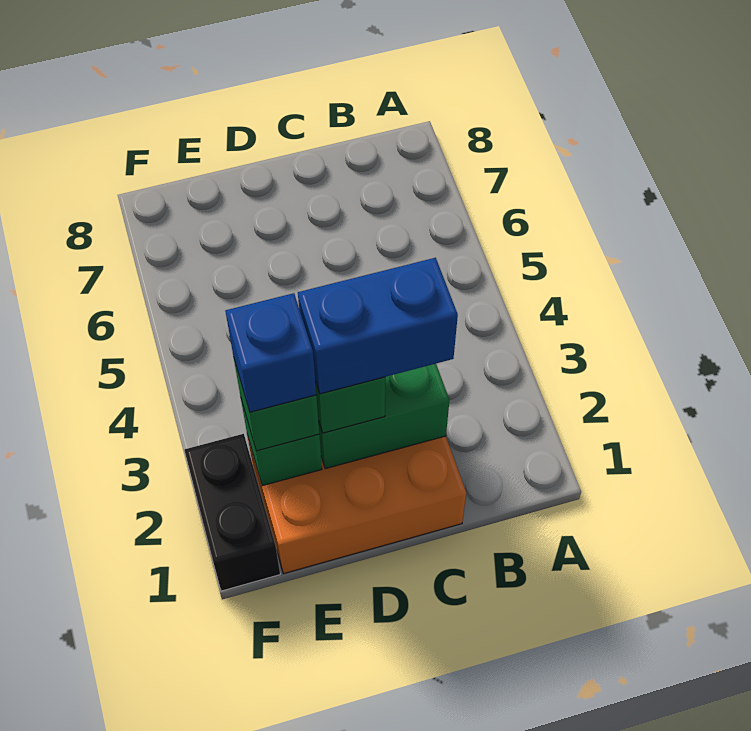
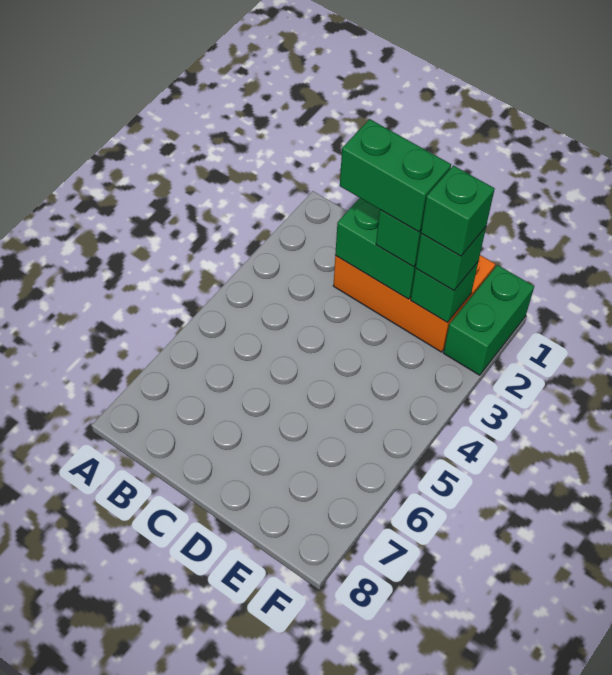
blue 1x2 brick [298,258,458,394] -> green 1x2 brick [340,119,451,232]
blue 1x1 brick [225,293,316,412] -> green 1x1 brick [421,166,495,256]
black 1x2 brick [184,434,280,591] -> green 1x2 brick [444,265,534,375]

